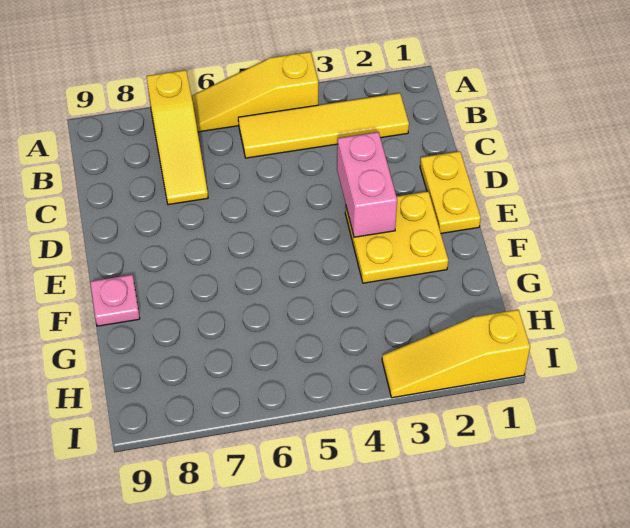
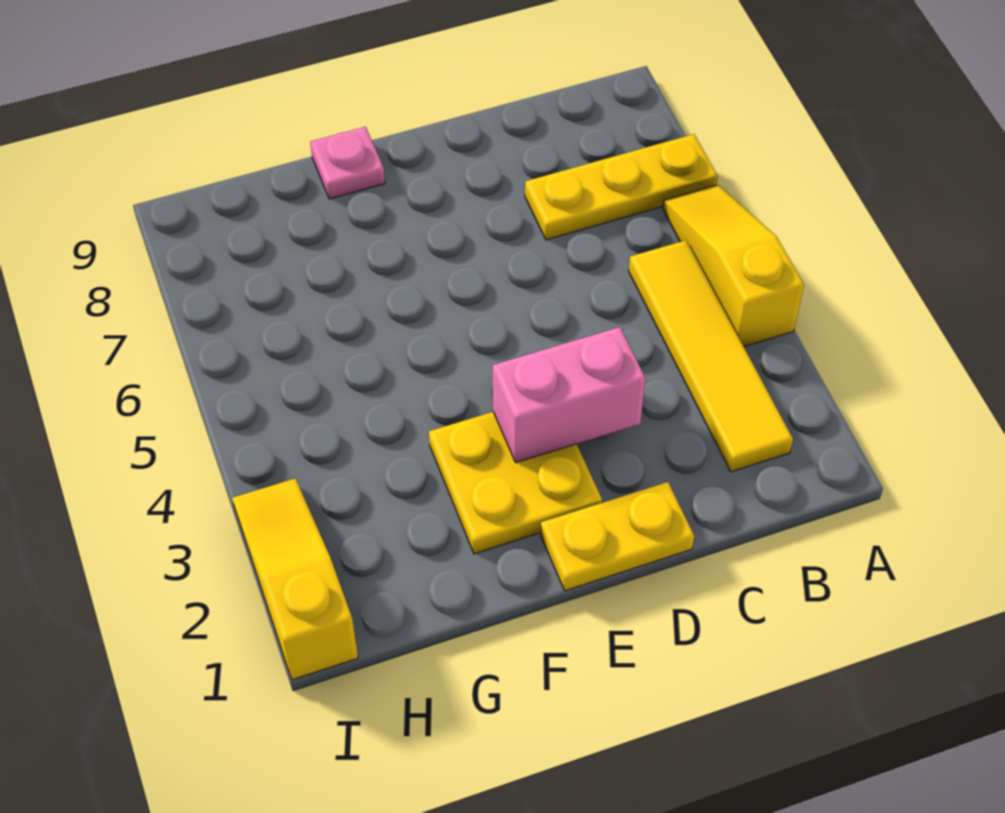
yellow 1x3 slope [147,70,208,205] -> yellow 1x3 plate [525,134,718,240]

